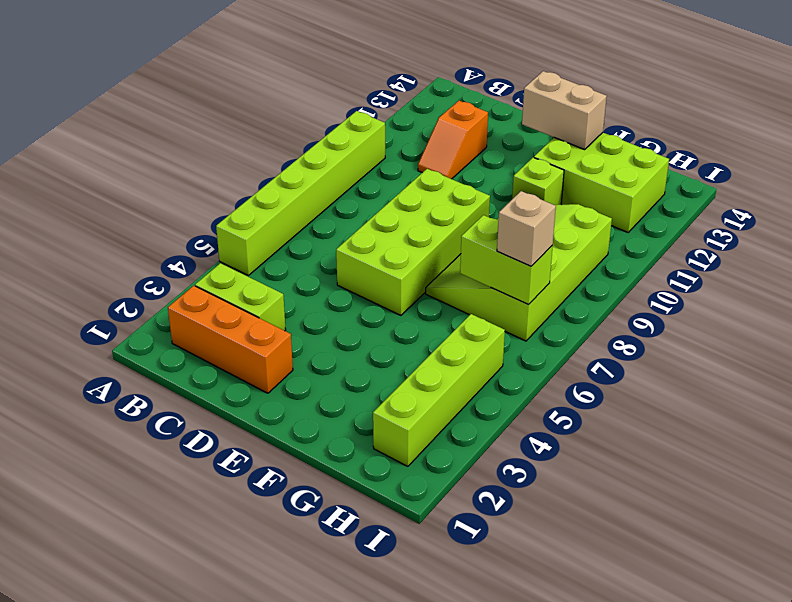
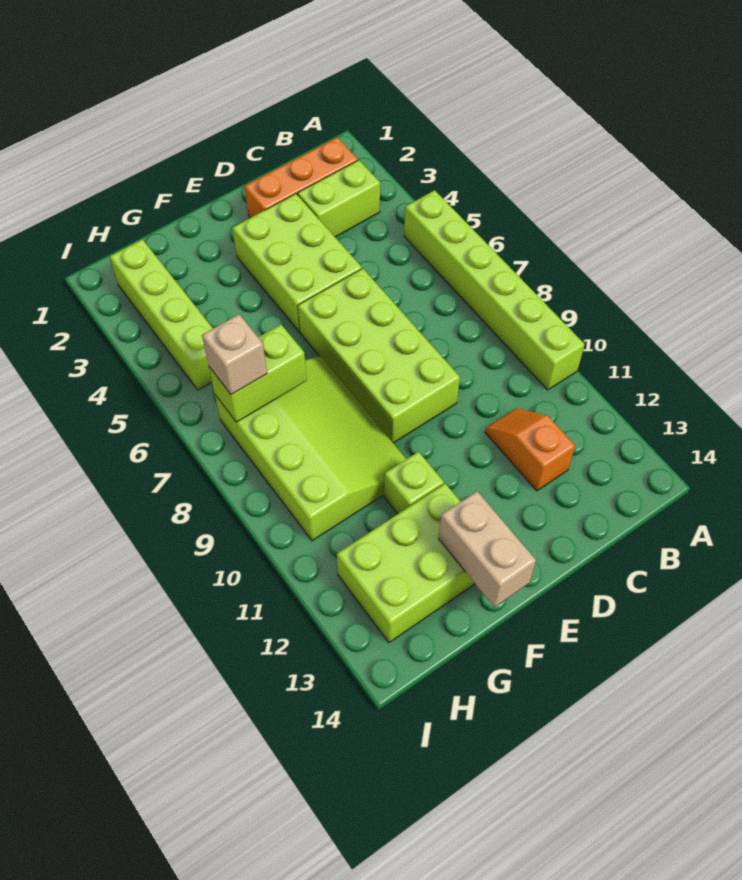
none -> lime 2x3 brick [232,194,362,332]
tan 1x2 brick [522,71,607,150] -> tan 1x2 brick turned to [439,491,536,607]

